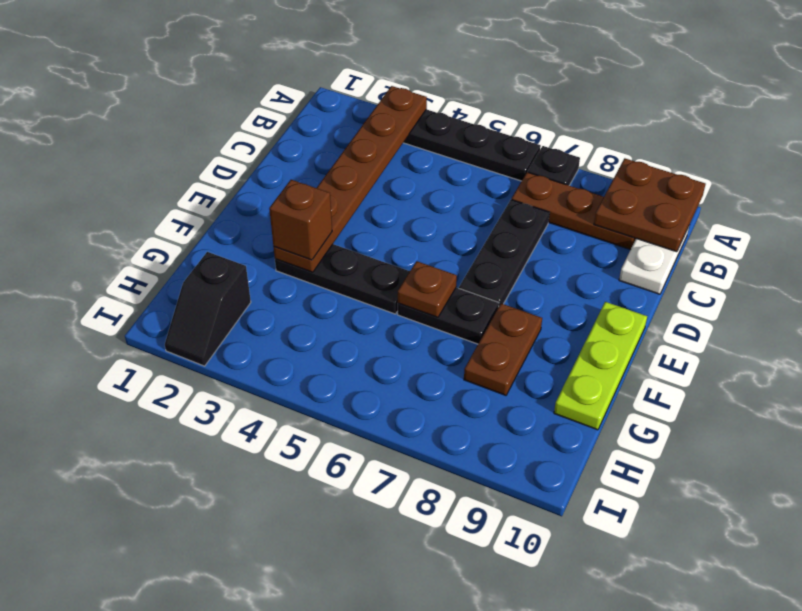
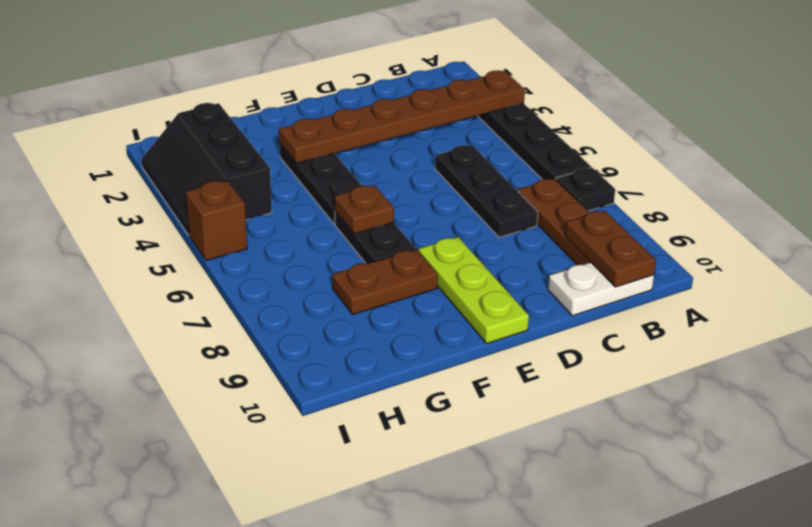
brown 2x2 plate [594,158,705,252] -> brown 1x2 plate [565,210,656,287]
black 1x3 plate [459,200,549,306] -> black 1x3 plate turned to [435,145,538,237]
lime 1x3 plate [554,302,647,430] -> lime 1x3 plate turned to [418,237,529,343]
brown 1x1 brick [269,180,332,260] -> brown 1x1 brick moved to [186,180,247,260]
black 1x2 slope [165,252,251,366] -> black 2x3 slope [141,103,272,235]

